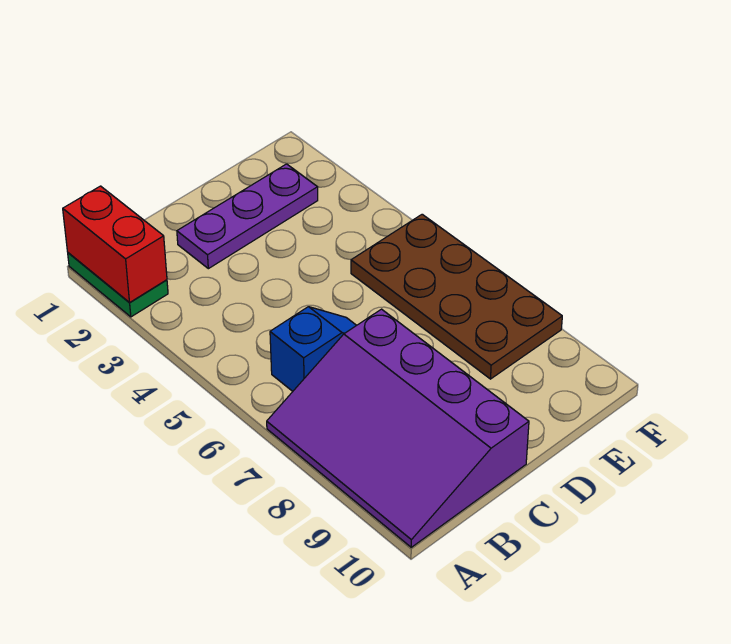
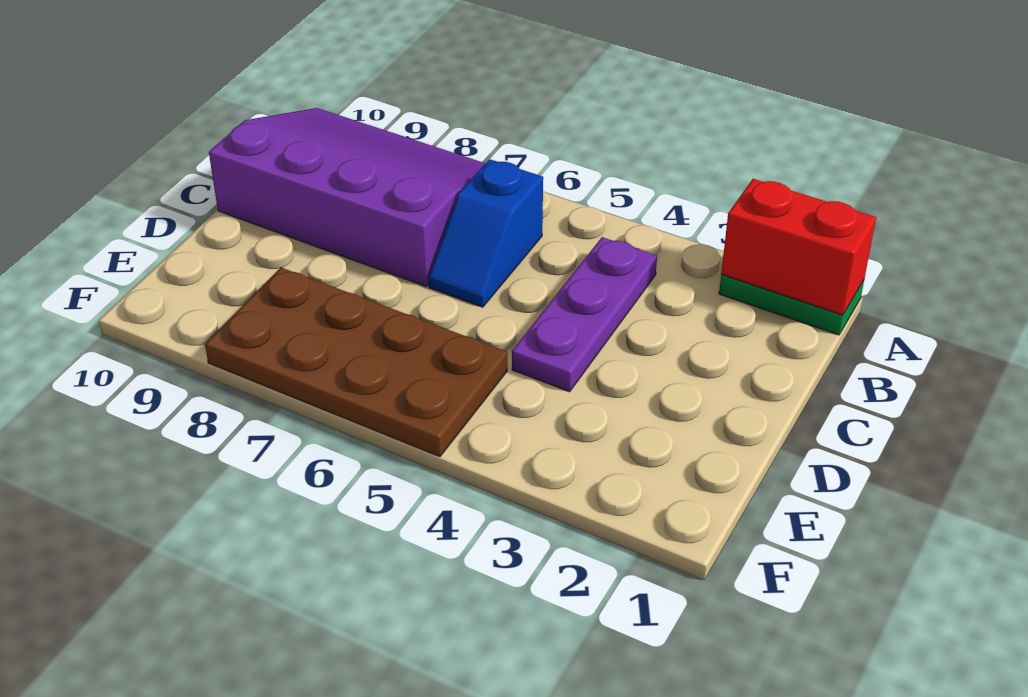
purple 1x3 plate [177,164,318,269] -> purple 1x3 plate moved to [512,237,657,392]

